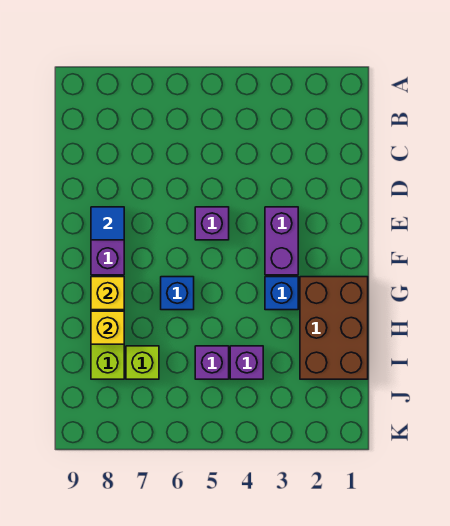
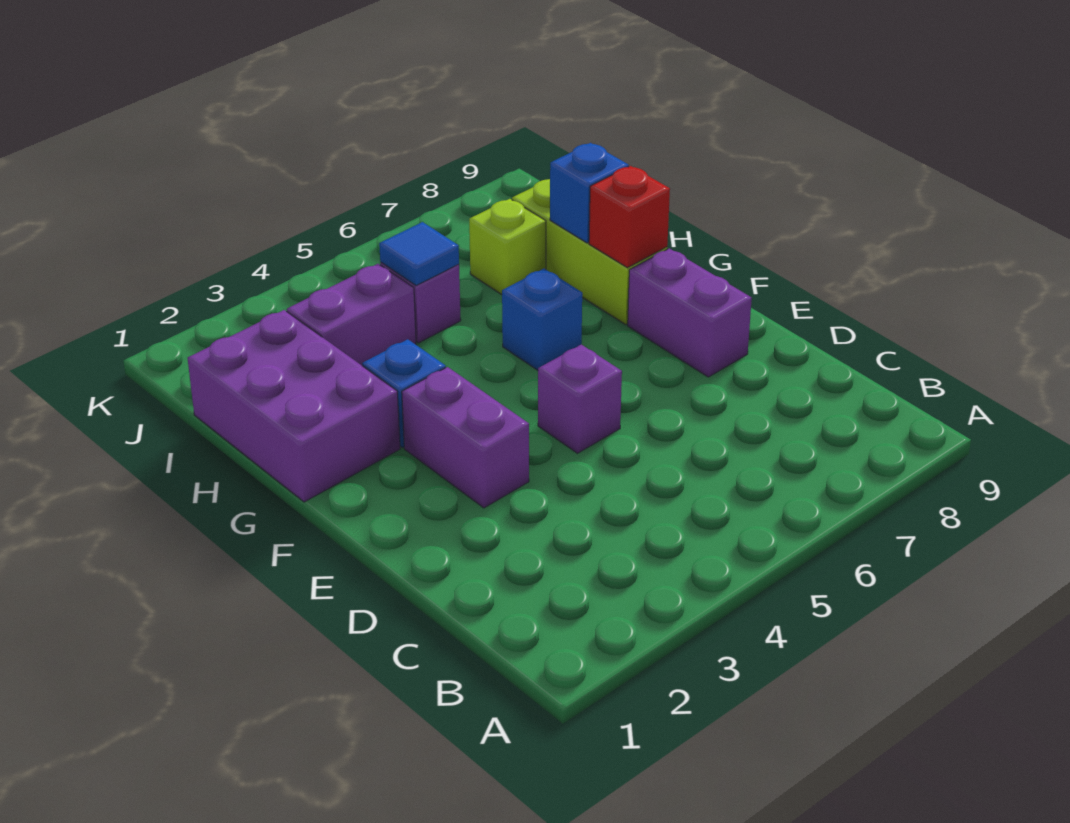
blue 1x1 tile [91,207,124,240] -> blue 1x1 tile moved to [379,222,459,286]
brown 2x3 brick [300,277,368,379] -> purple 2x3 brick [188,310,400,502]
yellow 1x1 brick [91,277,124,310] -> red 1x1 brick [589,166,670,268]
yellow 1x1 brick [91,311,124,344] -> blue 1x1 brick [550,143,629,243]
purple 1x1 brick [230,346,263,379] -> purple 1x2 brick [287,264,416,365]

